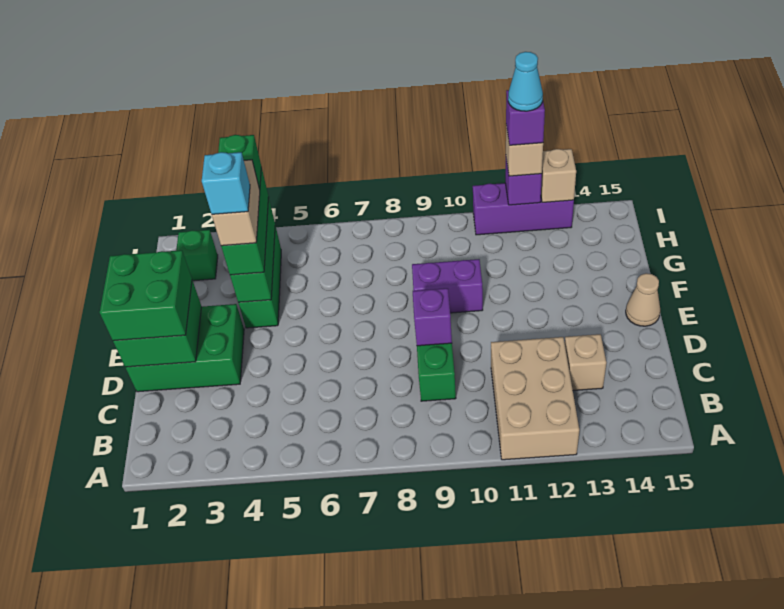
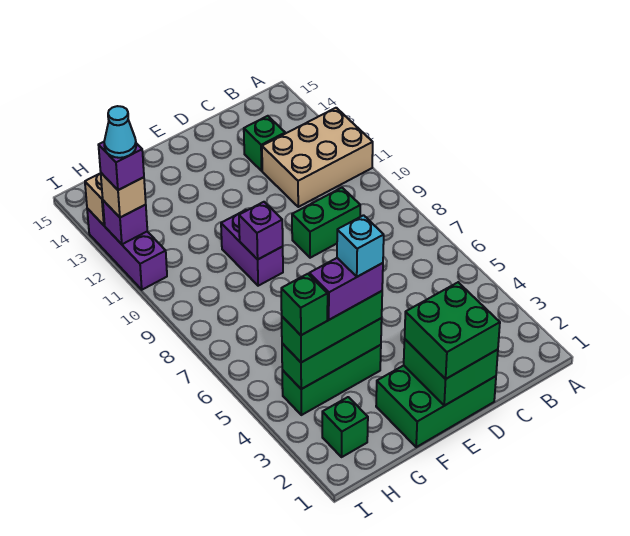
tan 1x1 brick [565,334,606,390] -> green 1x1 brick [244,116,285,171]
green 2x3 brick [126,304,244,392] -> green 2x3 brick turned to [376,366,496,447]
purple 1x1 brick [413,288,452,346] -> purple 1x1 brick moved to [239,202,283,260]
tan 1x1 cone [626,273,660,326] -> none
tan 1x2 brick [212,160,260,246] -> purple 1x2 brick [309,258,383,320]

